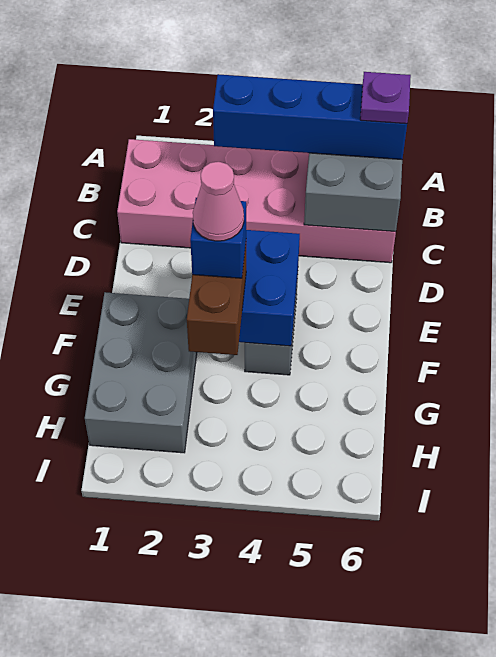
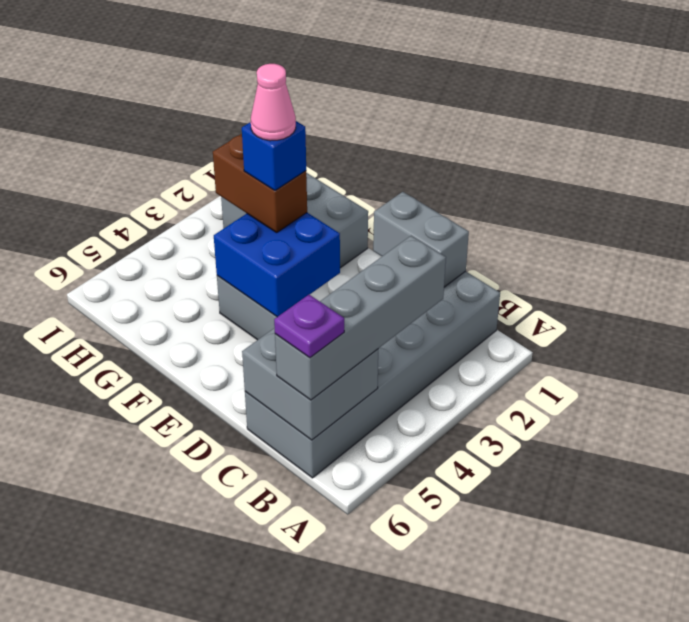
pink 2x6 brick [117,139,396,263] -> grey 2x6 brick [245,271,500,478]
blue 1x4 brick [213,74,407,159] -> grey 1x4 brick [275,236,446,400]
none -> grey 1x2 brick [373,192,469,287]

